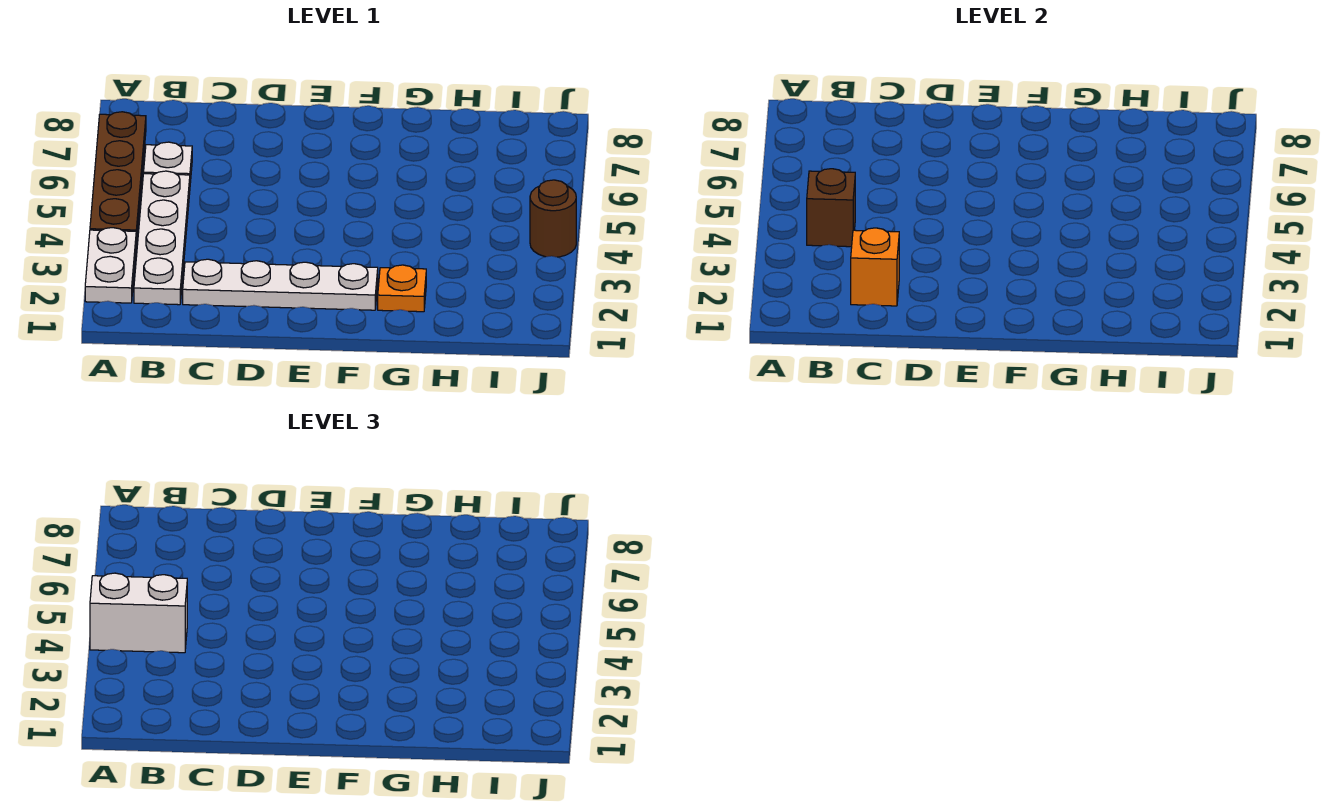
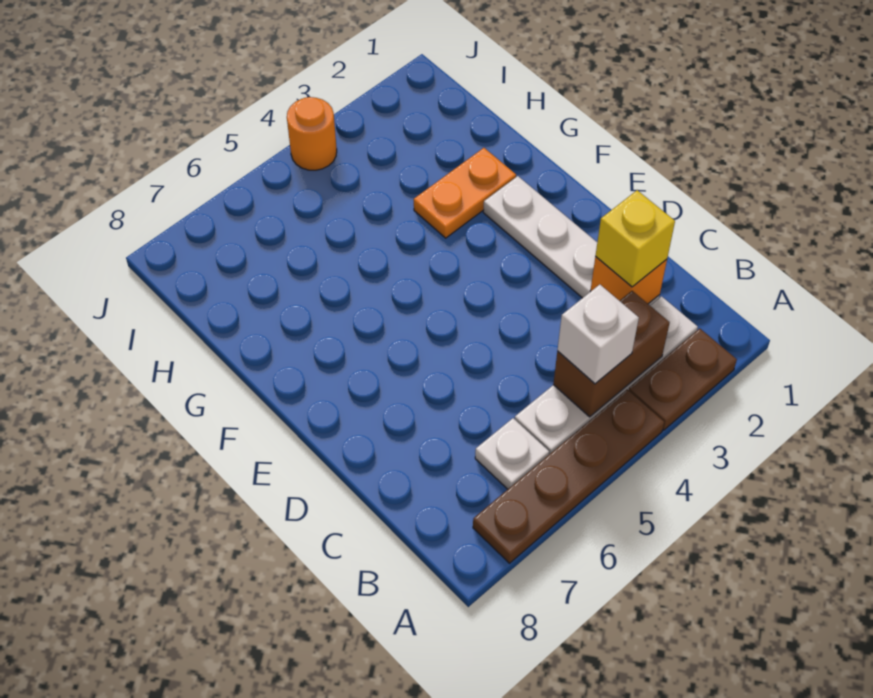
white 1x2 plate [85,228,136,303] -> brown 1x2 plate [629,328,737,430]
white 1x2 brick [90,573,187,653] -> white 1x1 brick [557,285,639,384]
brown 1x1 brick [807,169,855,247] -> brown 1x2 brick [553,291,670,417]
none -> yellow 1x1 brick [595,190,675,287]
orange 1x1 plate [378,265,426,312] -> orange 1x2 plate [414,148,516,238]
brown 1x1 round brick [530,180,576,257] -> orange 1x1 round brick [287,97,337,170]

